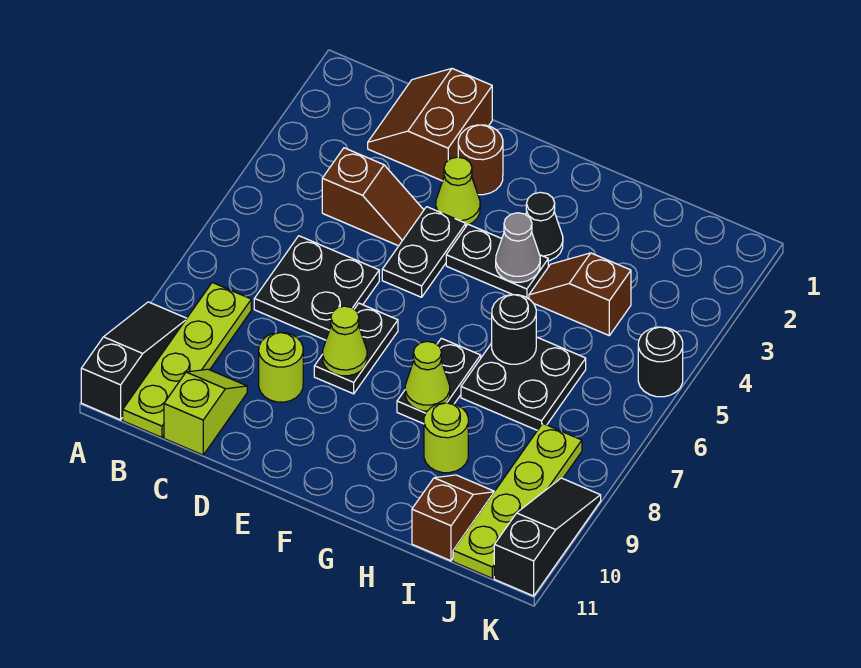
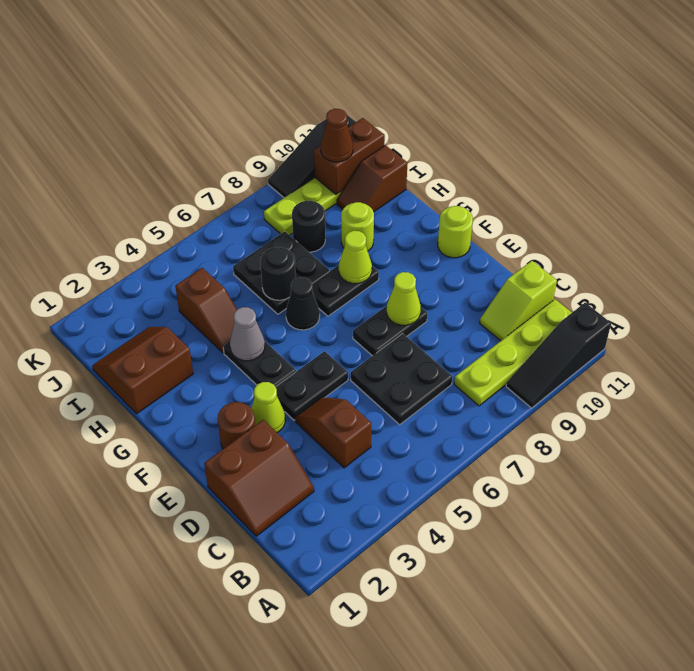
lime 1x1 round brick [259,332,303,402] -> lime 1x1 round brick moved to [438,206,473,258]
black 1x1 cone [526,192,563,261] -> black 1x1 cone moved to [286,277,320,330]
none -> brown 2x2 slope [92,327,193,414]
none -> brown 1x2 brick [314,118,385,194]
none -> brown 1x1 cone [321,109,353,162]
black 1x1 round brick [638,327,683,397] -> black 1x1 round brick moved to [292,201,325,252]

